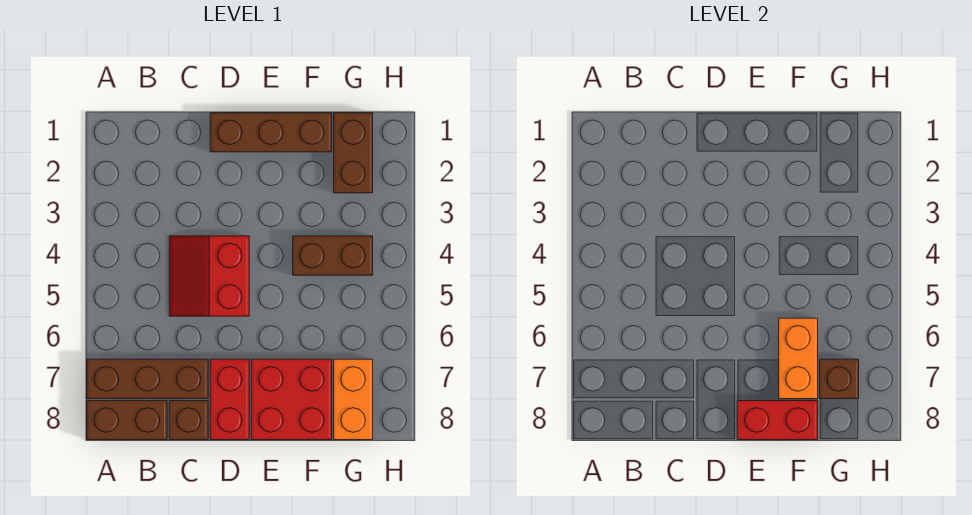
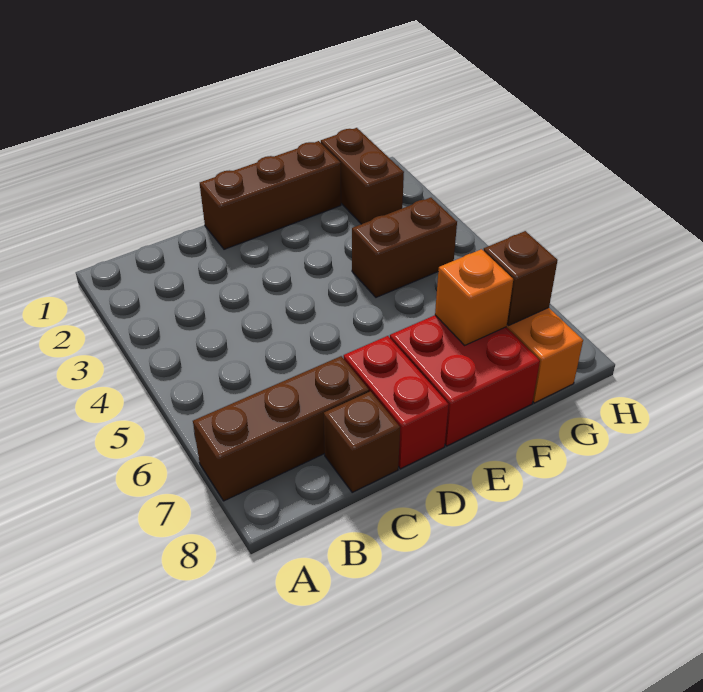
brown 1x2 brick [87,401,167,440] -> none
red 2x2 slope [169,236,249,316] -> none
red 1x2 brick [737,401,818,440] -> none
orange 1x2 brick [779,318,818,399] -> orange 1x1 brick [435,249,513,345]

